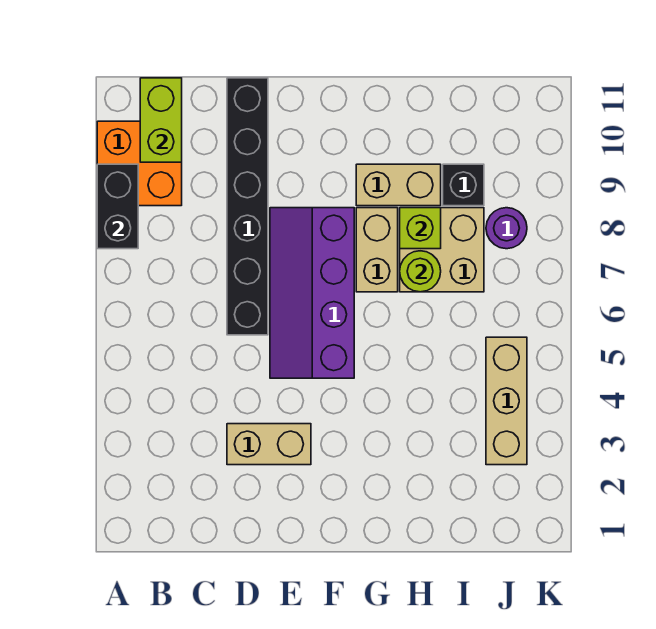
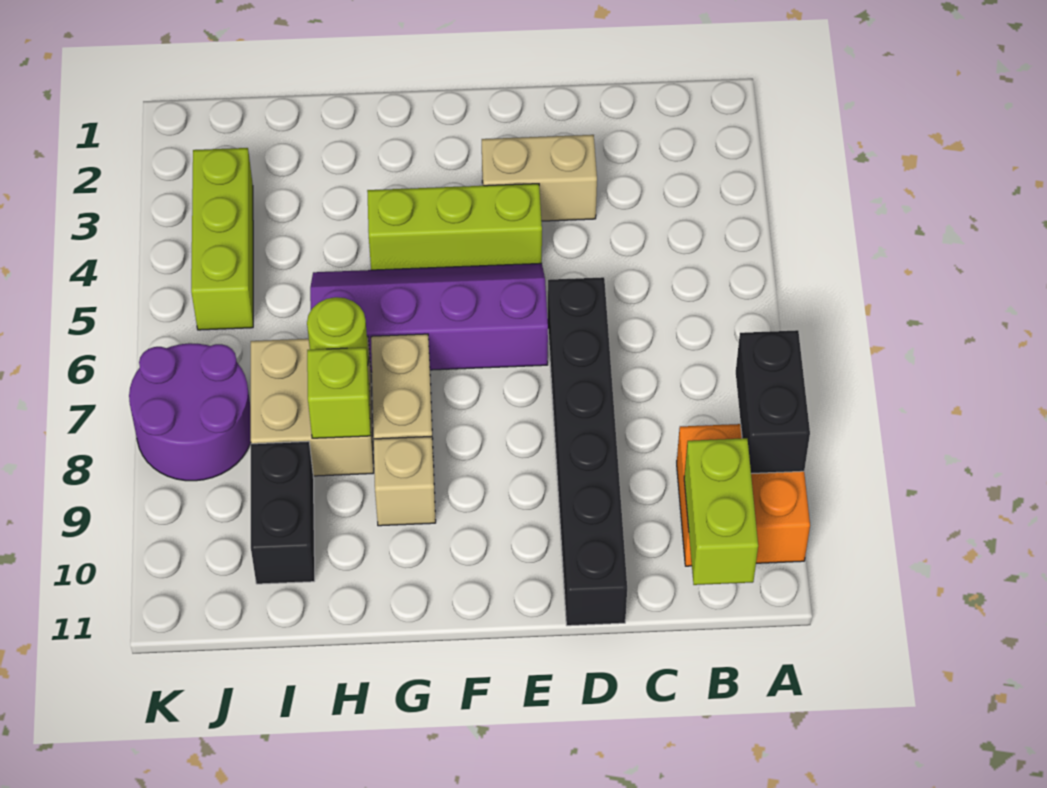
none -> lime 1x3 brick [367,184,542,270]
purple 2x4 slope [270,208,354,378] -> purple 2x4 slope turned to [310,263,548,372]
tan 1x2 brick [356,164,441,206] -> tan 1x1 brick [374,437,436,526]
black 1x1 brick [443,164,484,206] -> black 1x2 brick [251,441,315,584]
tan 1x3 brick [486,337,527,465] -> lime 1x3 brick [191,148,253,330]
purple 1x1 round brick [486,208,527,249] -> purple 2x2 round brick [129,343,251,481]

